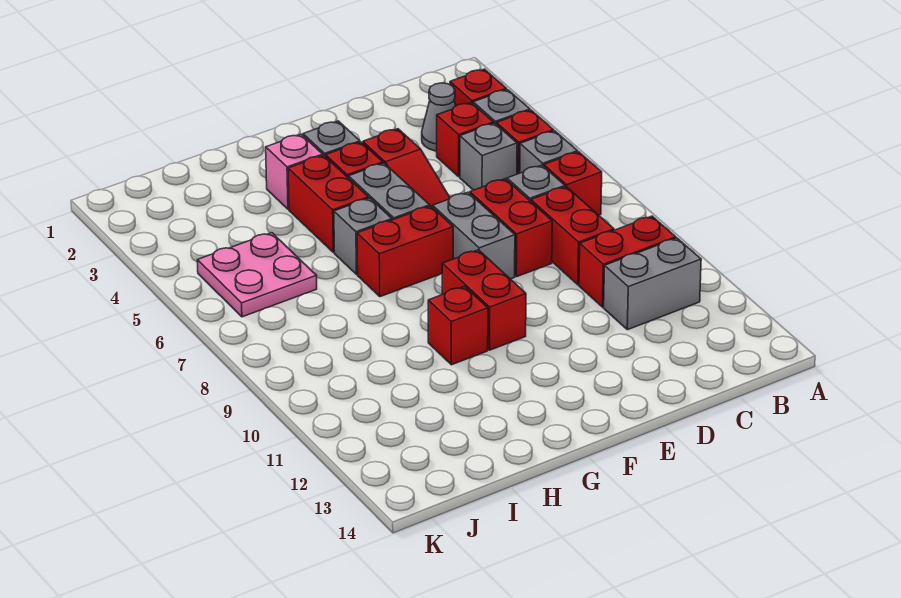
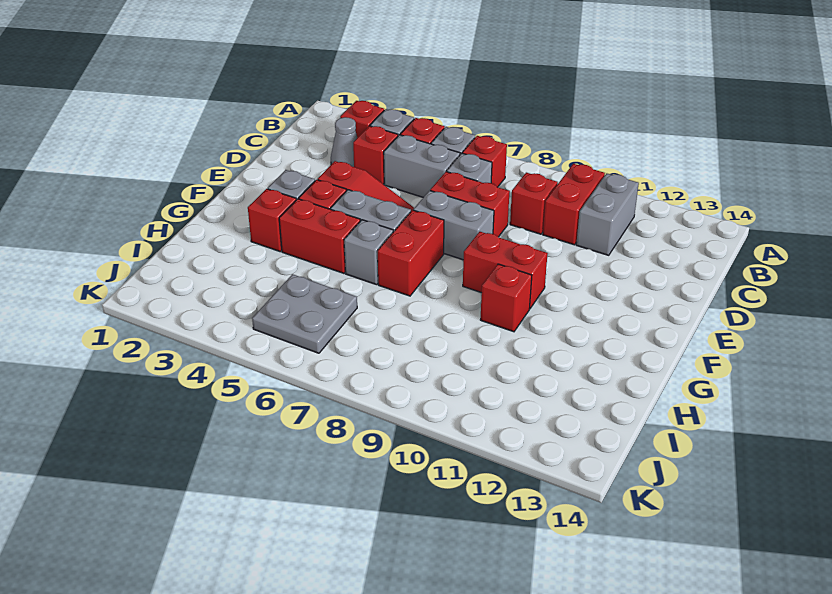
grey 1x1 brick [460,123,517,190] -> grey 1x2 brick [384,135,460,197]
red 1x2 brick [531,187,614,285] -> red 1x1 brick [510,172,558,234]
pink 1x1 brick [266,134,323,209] -> red 1x1 brick [248,189,296,252]
pink 2x2 plate [197,233,317,317] -> grey 2x2 plate [252,274,357,353]

